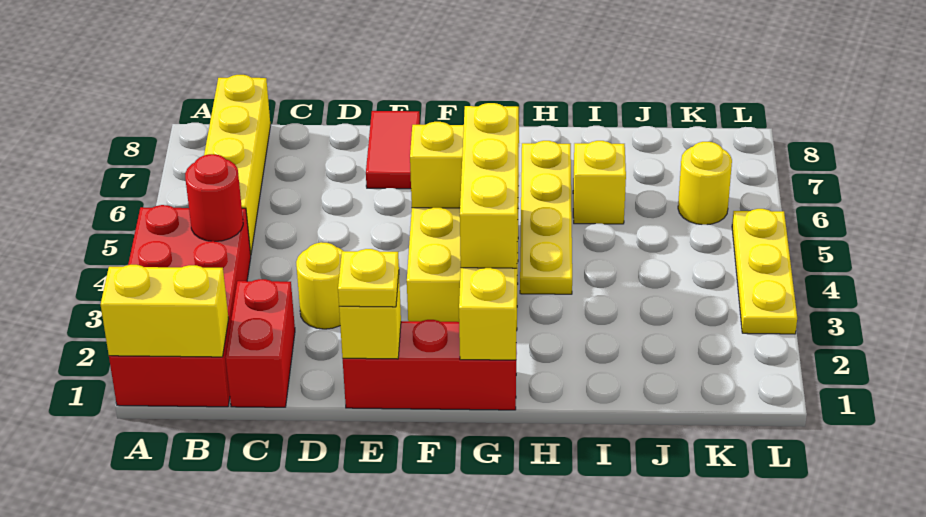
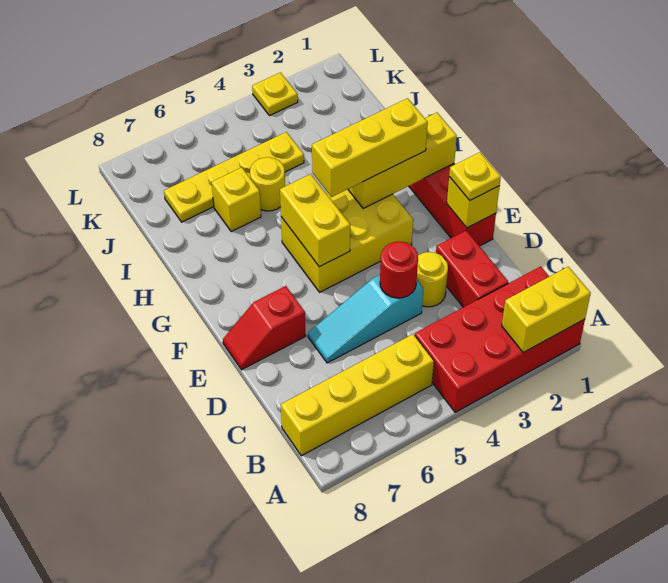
yellow 1x2 brick [101,265,229,357] -> yellow 1x2 brick turned to [502,267,591,352]
red 1x1 round brick [185,154,243,242] -> red 1x1 round brick moved to [380,242,418,298]
red 1x2 brick [226,279,295,407] -> red 1x2 brick turned to [436,231,508,307]
none -> cyan 1x3 slope [308,275,423,363]
red 1x2 tile [366,111,420,189] -> red 1x2 slope [223,286,306,370]
yellow 1x4 plate [520,141,572,294] -> yellow 1x4 plate moved to [164,132,304,222]
yellow 1x1 round brick [678,142,732,225] -> yellow 1x1 round brick moved to [250,157,285,211]
yellow 1x3 plate [732,209,797,334] -> yellow 1x1 plate [252,73,298,116]

